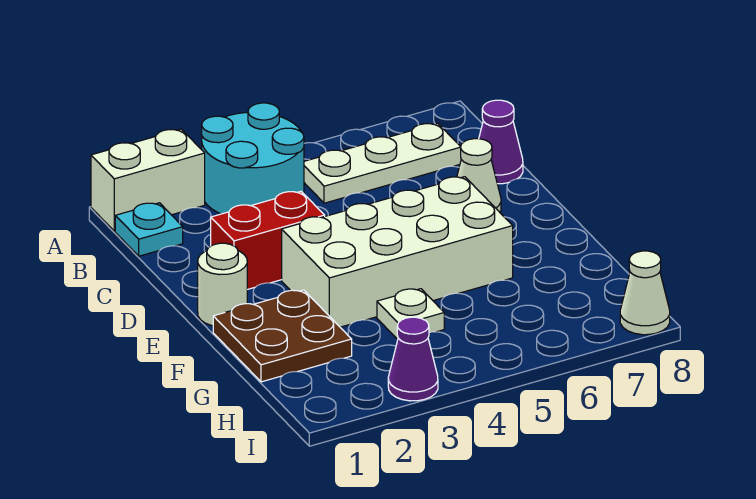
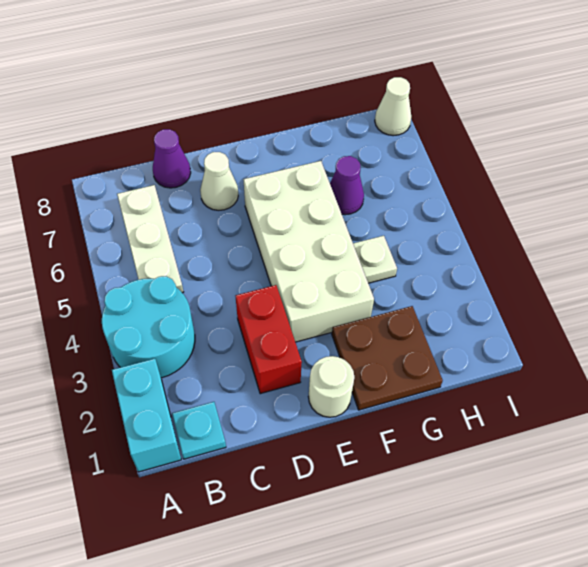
white 1x2 brick [91,129,205,231] -> cyan 1x2 brick [112,359,181,472]
purple 1x1 cone [388,317,438,401] -> purple 1x1 cone moved to [330,156,364,215]

